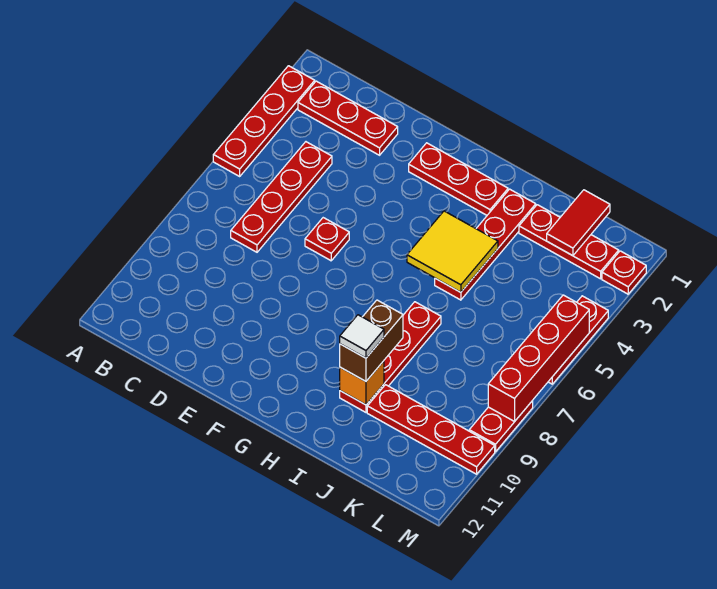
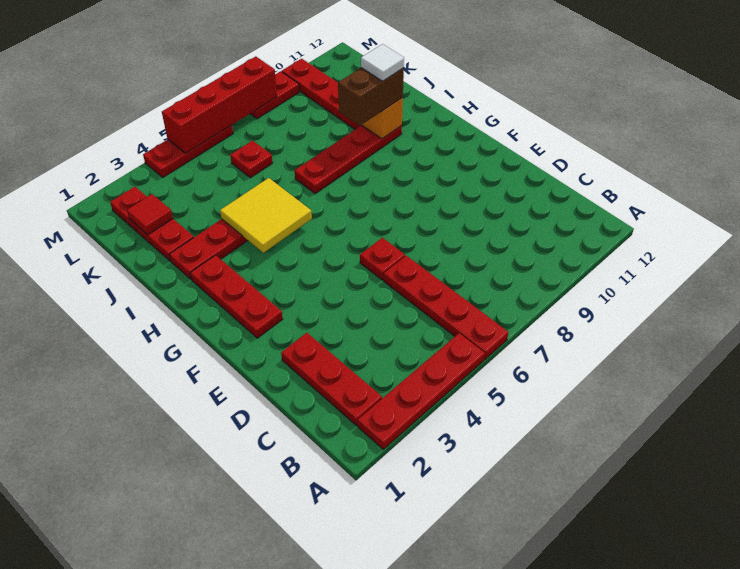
red 1x4 plate [231,142,332,252] -> red 1x4 plate turned to [384,256,509,360]
red 1x2 tile [547,190,610,256] -> red 1x1 tile [127,194,173,235]
red 1x1 plate [602,251,646,294] -> red 1x1 plate moved to [230,141,273,178]

